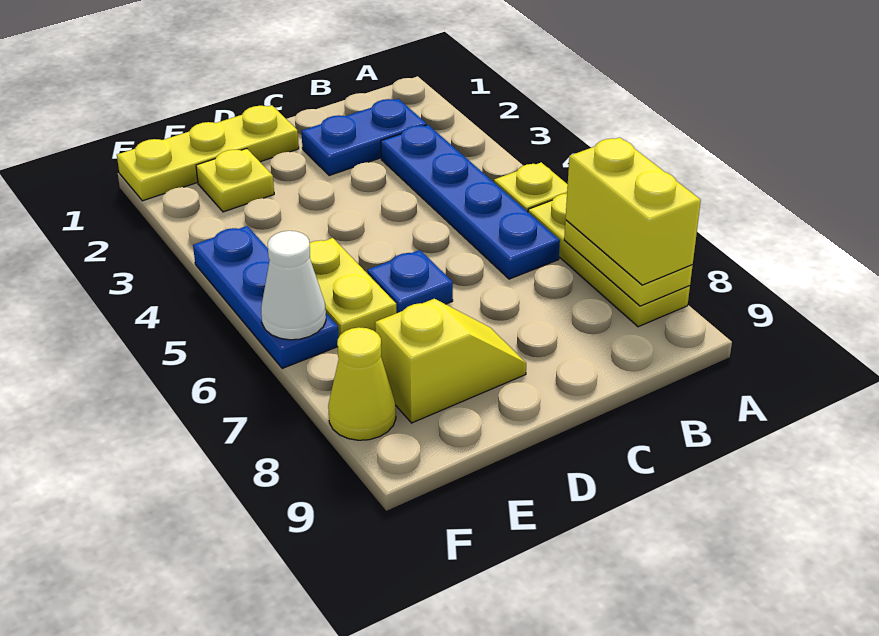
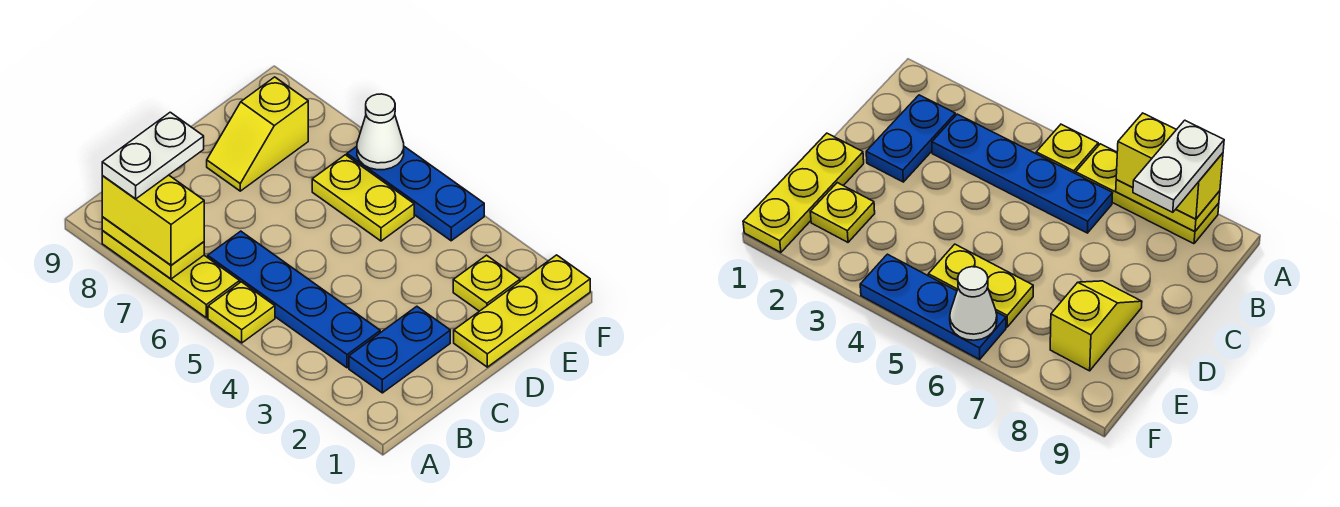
none -> white 1x2 plate [102,112,204,199]
blue 1x1 plate [367,250,453,313] -> none
yellow 1x1 cone [328,327,396,440] -> none

